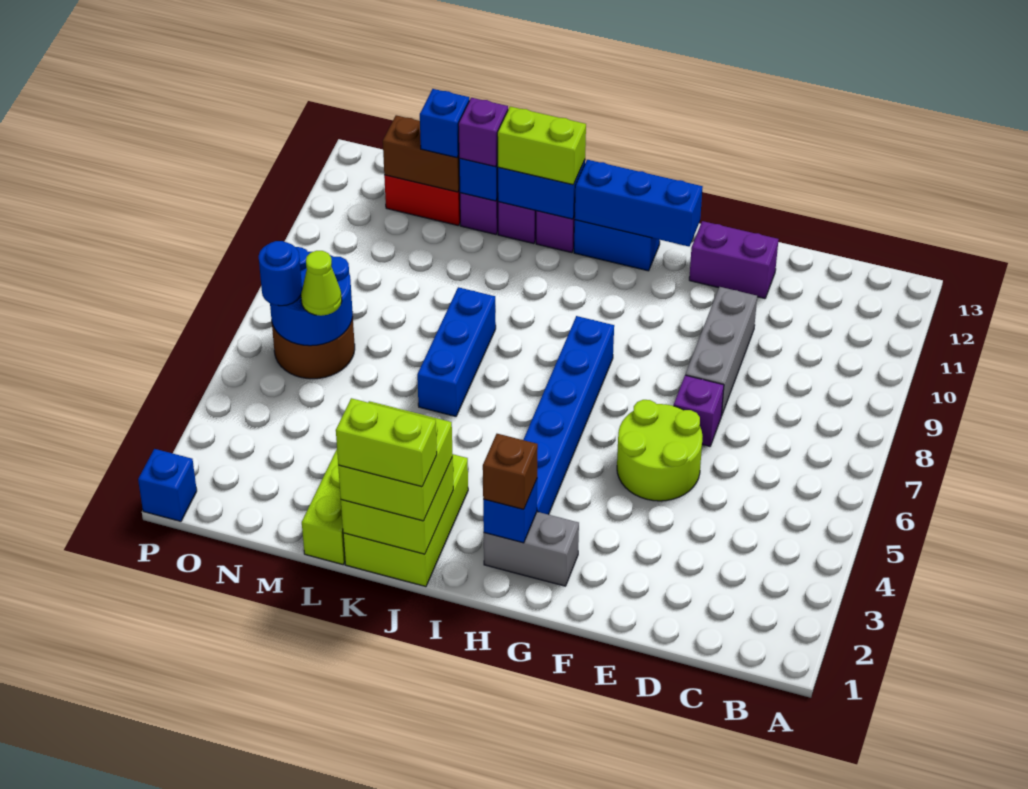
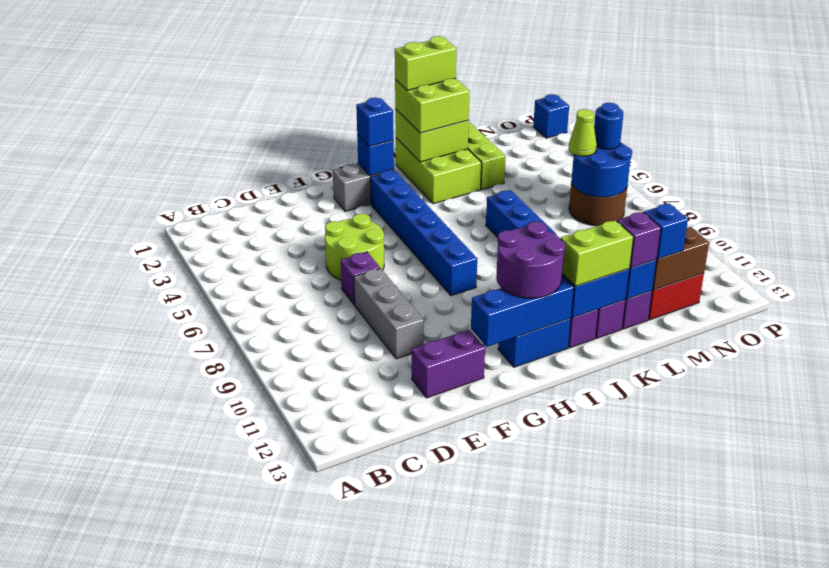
brown 1x1 brick [483,434,538,509] -> blue 1x1 brick [356,98,394,147]
none -> purple 2x2 round brick [496,222,565,298]

